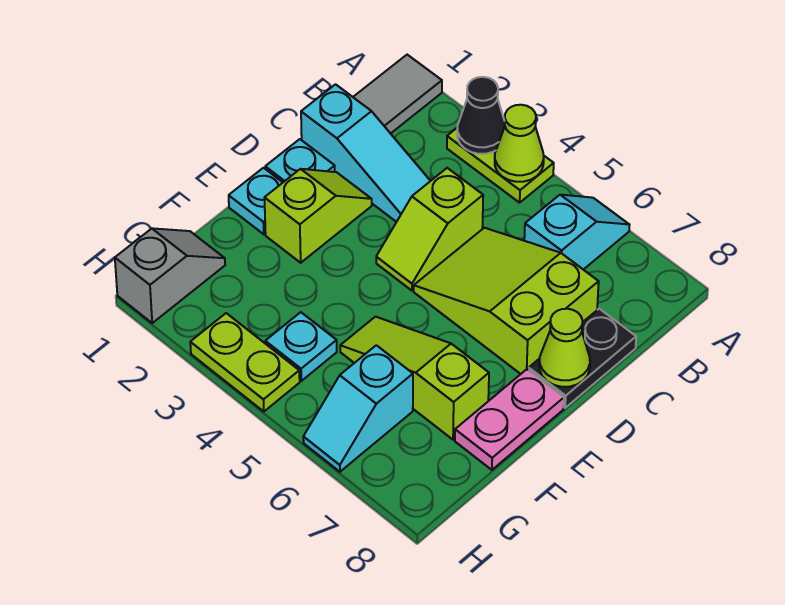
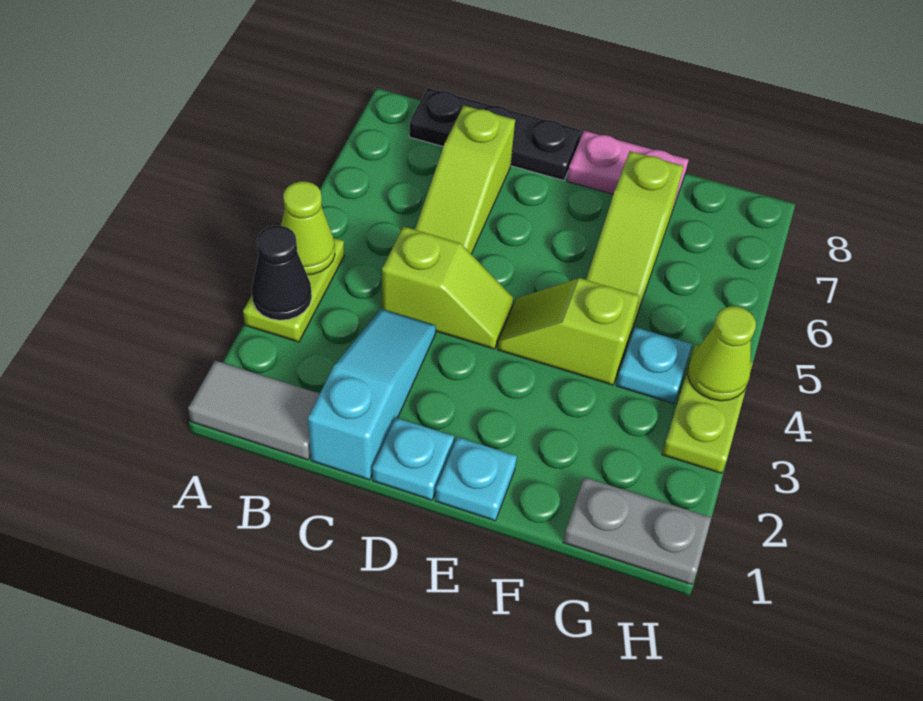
cyan 1x2 slope [524,195,629,270] -> none
lime 2x3 slope [414,228,599,374] -> lime 1x3 slope [415,105,515,254]
black 1x2 plate [529,309,636,408] -> black 1x3 plate [409,88,581,180]
lime 1x2 slope [264,169,372,263] -> lime 1x2 slope moved to [498,278,639,385]
lime 1x1 cone [539,309,590,387] -> lime 1x1 cone moved to [688,306,756,401]
grey 1x2 slope [115,228,225,323] -> grey 1x2 plate [563,477,711,585]
cyan 1x2 slope [303,345,413,472] -> none

